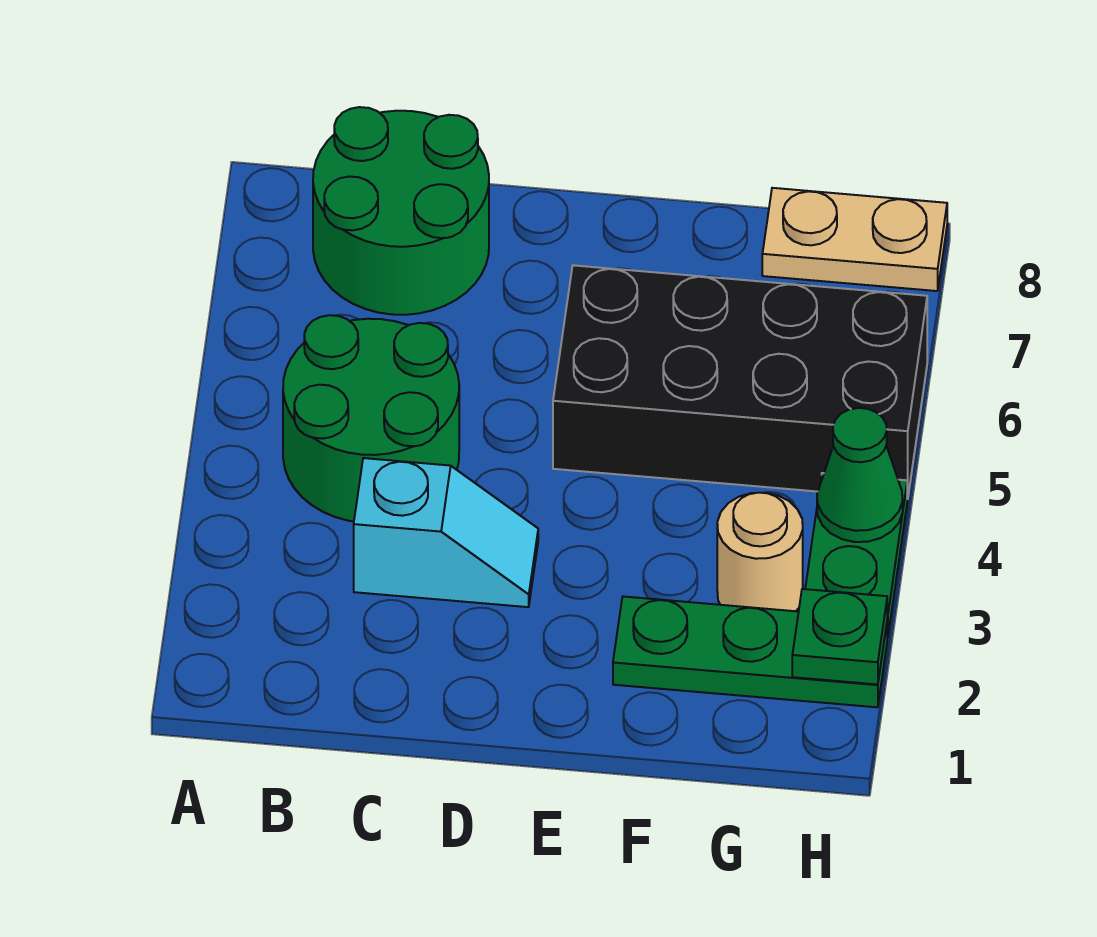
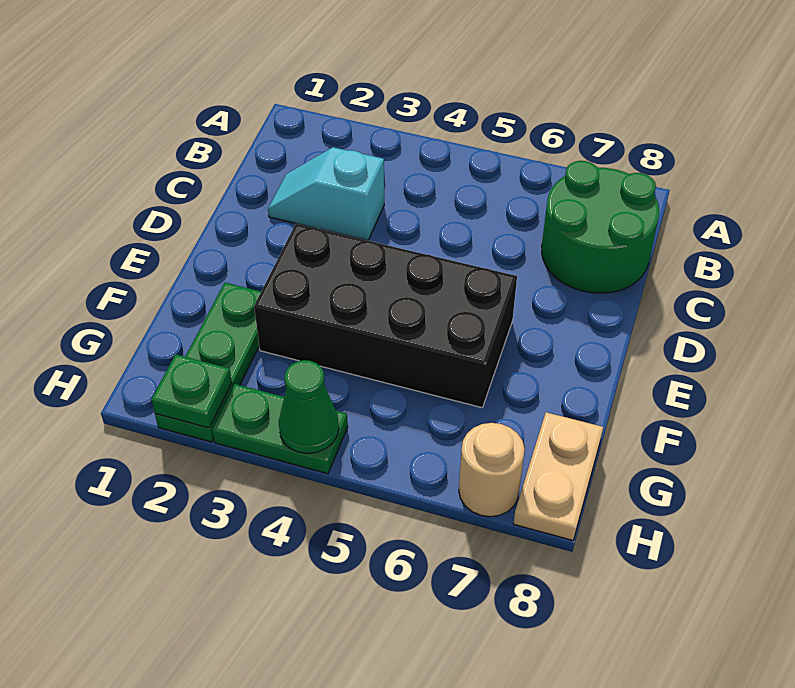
green 2x2 round brick [283,315,459,521] -> none
cyan 1x2 slope [354,458,538,607] -> cyan 1x2 slope turned to [268,147,384,240]
black 2x4 brick [553,265,927,499] -> black 2x4 brick turned to [254,224,517,408]
tan 1x1 round brick [717,493,803,611] -> tan 1x1 round brick moved to [459,423,525,517]

